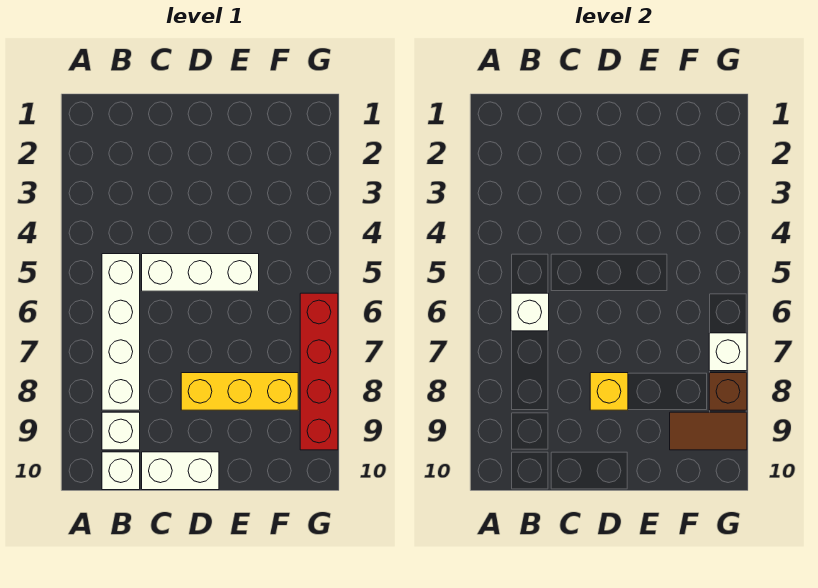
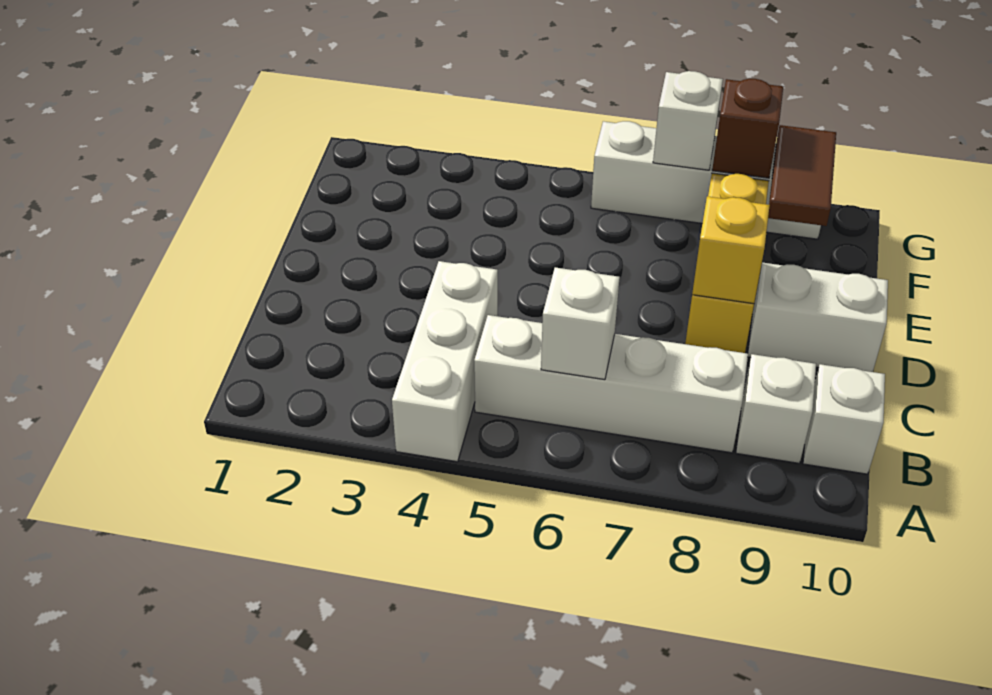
white 1x3 brick [142,254,259,291] -> white 1x3 brick moved to [392,261,498,462]
white 1x2 brick [142,452,219,490] -> white 1x2 brick turned to [748,263,888,372]
red 1x4 brick [300,293,338,450] -> white 1x4 brick [591,121,821,239]

